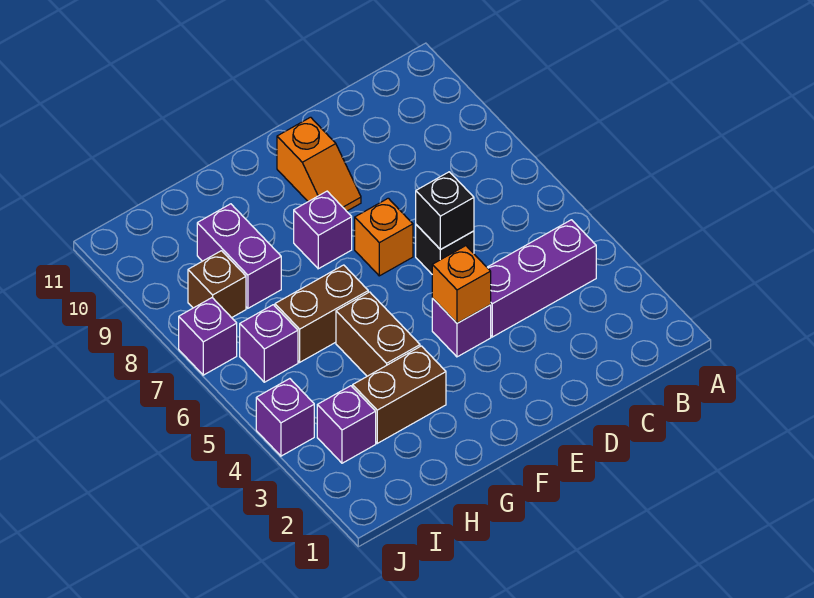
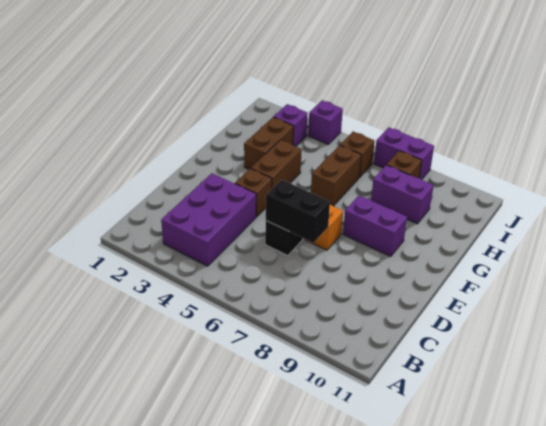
purple 1x3 brick [487,220,596,337] -> purple 2x3 brick [161,173,256,266]
black 1x1 brick [416,172,474,250] -> black 1x2 brick [266,180,330,243]
purple 1x1 brick [432,298,491,357] -> brown 1x1 brick [235,169,272,217]
orange 1x1 brick [432,246,491,323] -> none
orange 1x2 slope [277,117,361,211] -> none
purple 1x1 brick [294,191,352,269] -> purple 1x2 brick [343,196,407,257]
brown 1x2 brick [336,292,420,376] -> brown 1x2 brick turned to [251,140,302,188]
purple 1x1 brick [240,305,298,382] -> brown 1x1 brick [340,132,375,177]
purple 1x1 brick [179,298,237,375] -> purple 1x2 brick [374,127,434,179]

